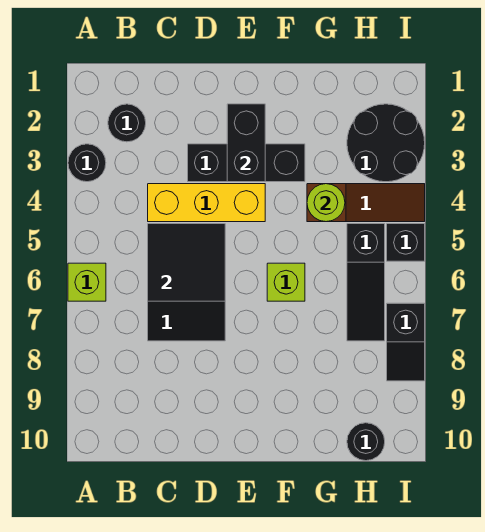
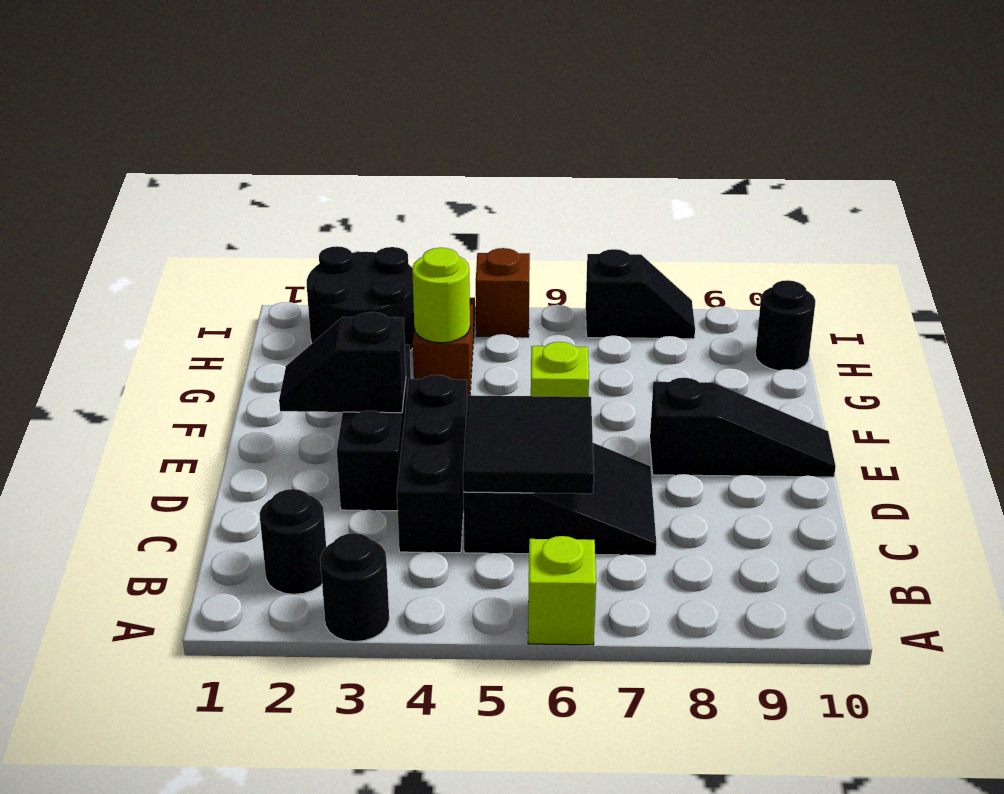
yellow 1x3 brick [148,184,265,222] -> black 1x3 brick [397,375,467,553]
black 1x2 brick [227,104,265,182] -> black 1x2 slope [279,312,406,413]
black 1x3 slope [347,224,385,341] -> black 1x3 slope moved to [650,378,836,477]
black 1x1 brick [387,224,425,261] -> brown 1x1 brick [476,248,530,337]

